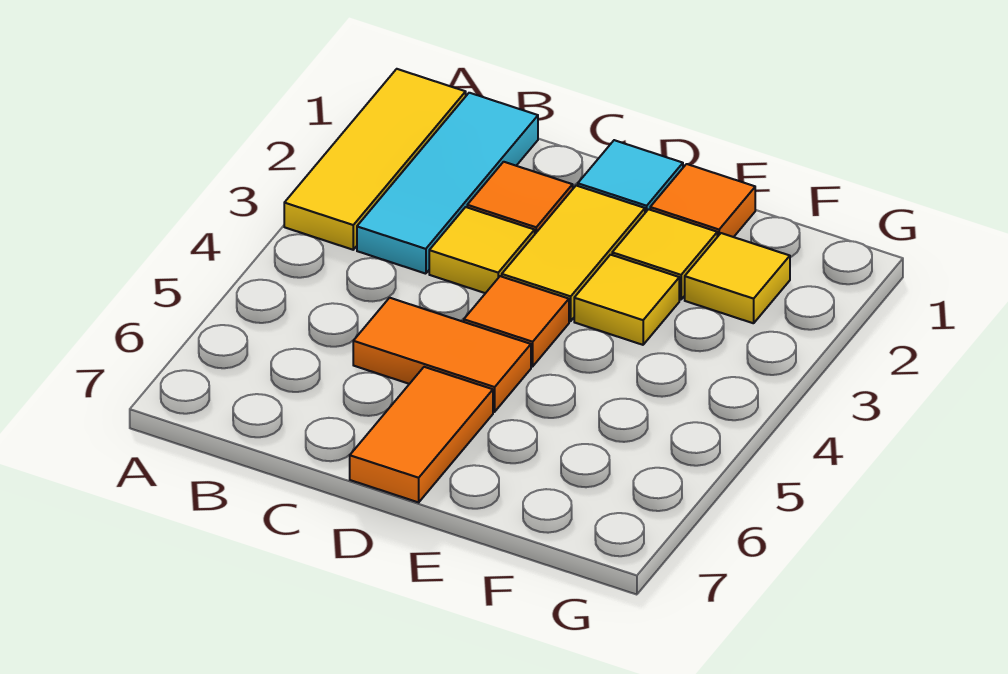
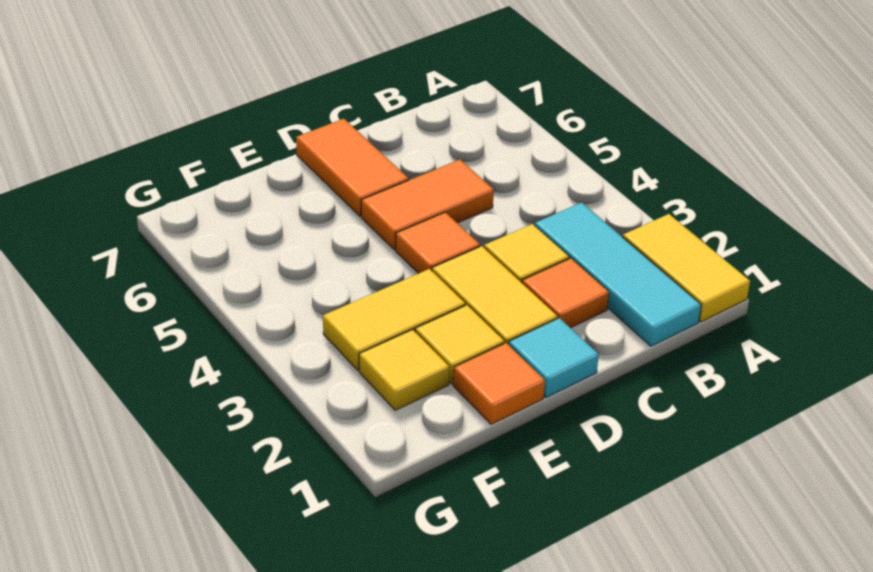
yellow 1x3 tile [284,69,466,250] -> yellow 1x2 tile [623,214,750,322]
yellow 1x1 tile [574,255,679,345] -> yellow 1x2 tile [323,269,465,370]

